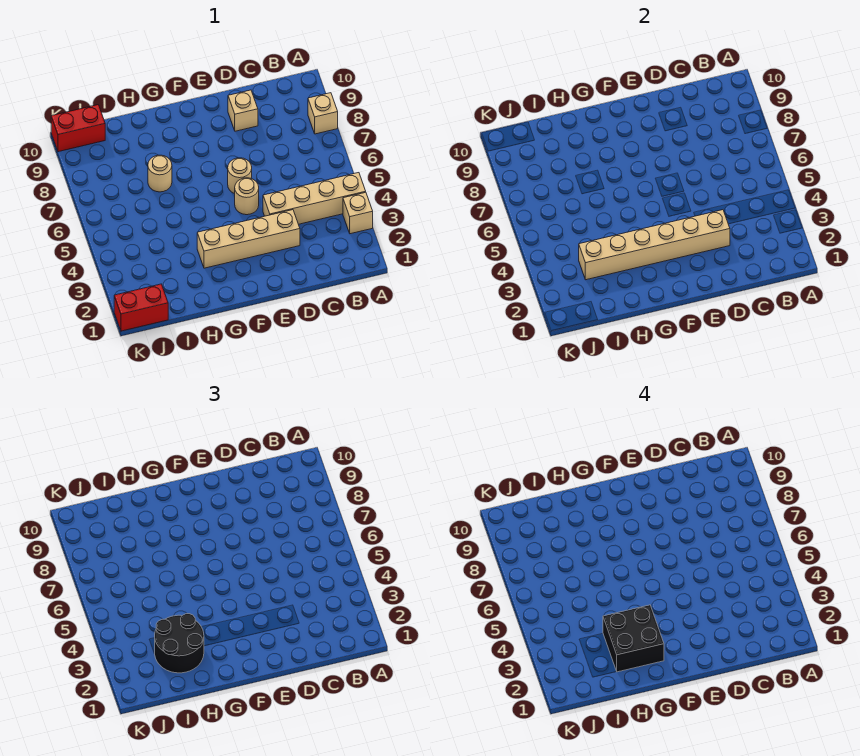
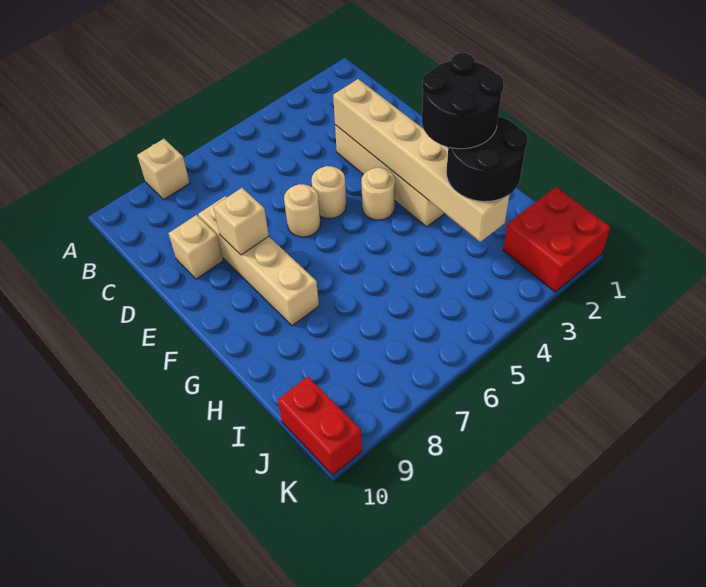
tan 1x1 brick [343,192,373,234] -> tan 1x1 brick moved to [213,188,269,255]
tan 1x4 brick [263,173,366,224] -> tan 1x4 brick moved to [198,196,319,326]
black 2x2 brick [603,605,664,672] -> black 2x2 round brick [422,53,504,149]
tan 1x1 round brick [148,155,172,192] -> tan 1x1 round brick moved to [362,168,395,220]
red 1x2 brick [114,284,168,331] -> red 2x2 brick [503,187,610,292]

